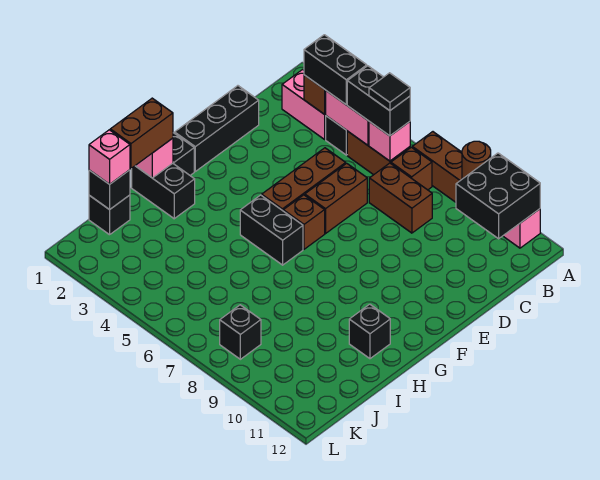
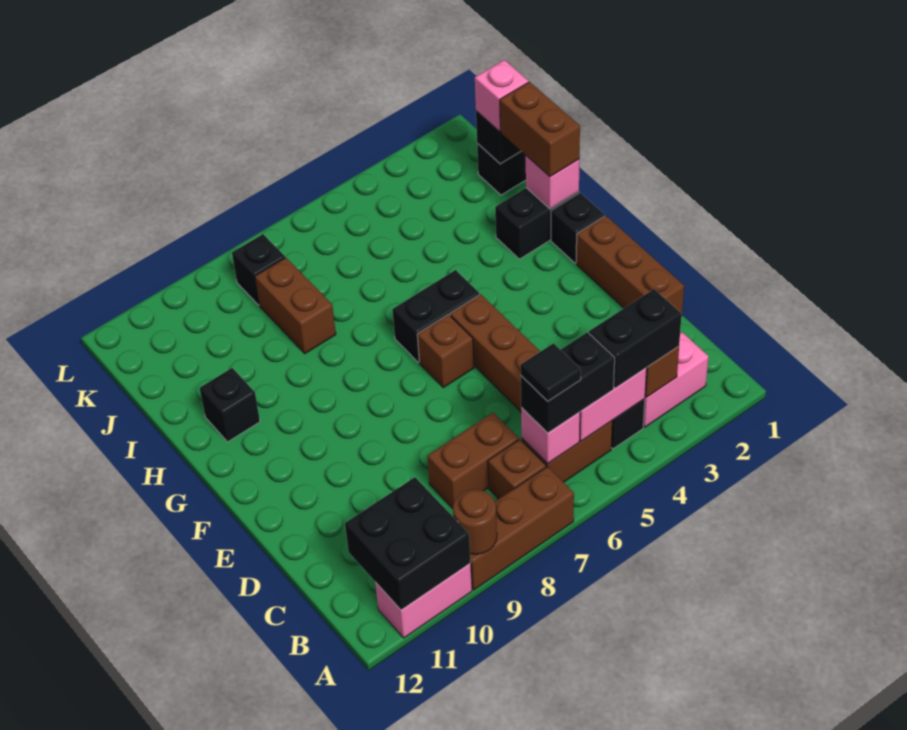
black 1x3 brick [175,86,259,171] -> brown 1x3 brick [576,216,684,316]
brown 1x2 brick [305,163,367,233] -> brown 1x2 brick moved to [255,258,336,354]

